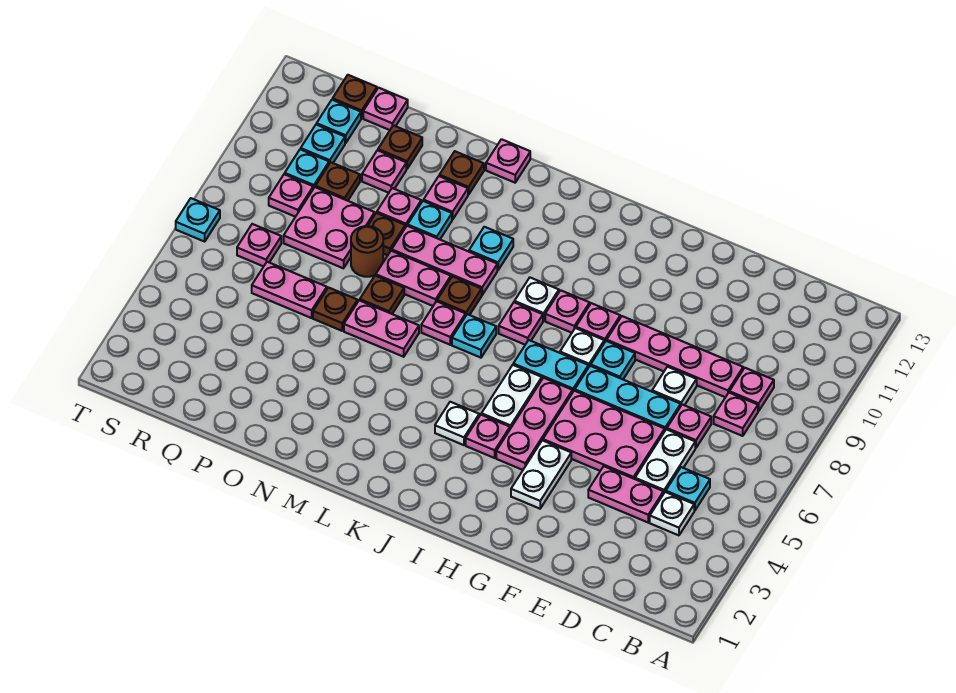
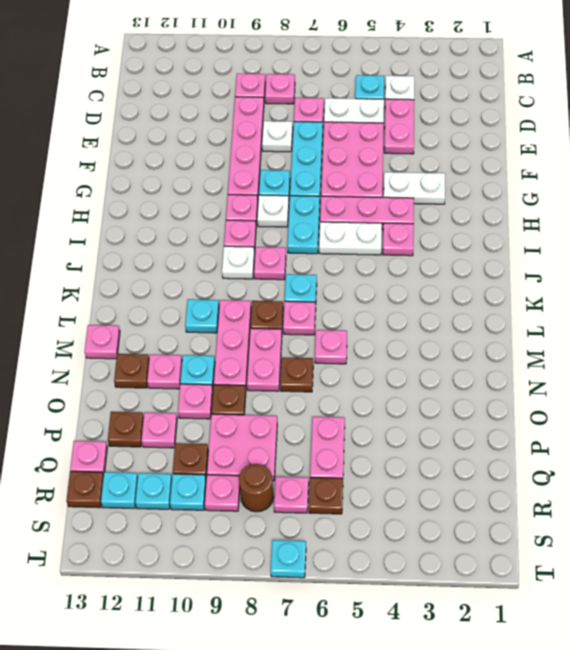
white 1x1 plate [435,402,479,445] -> none
pink 1x2 plate [344,300,419,357] -> pink 1x1 plate [315,330,347,364]
brown 1x1 plate [313,288,358,331] -> brown 1x1 plate moved to [309,478,343,514]
brown 1x1 round brick [351,226,383,277] -> brown 1x1 round brick moved to [239,464,274,512]

